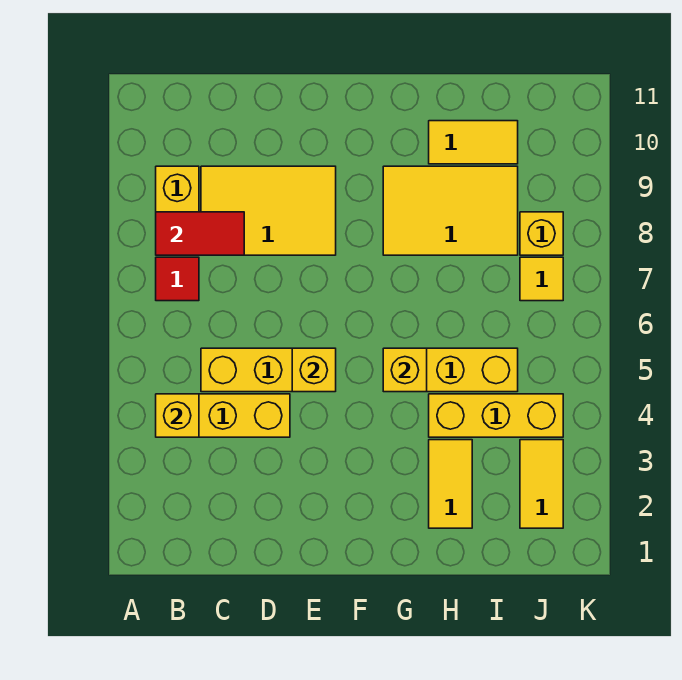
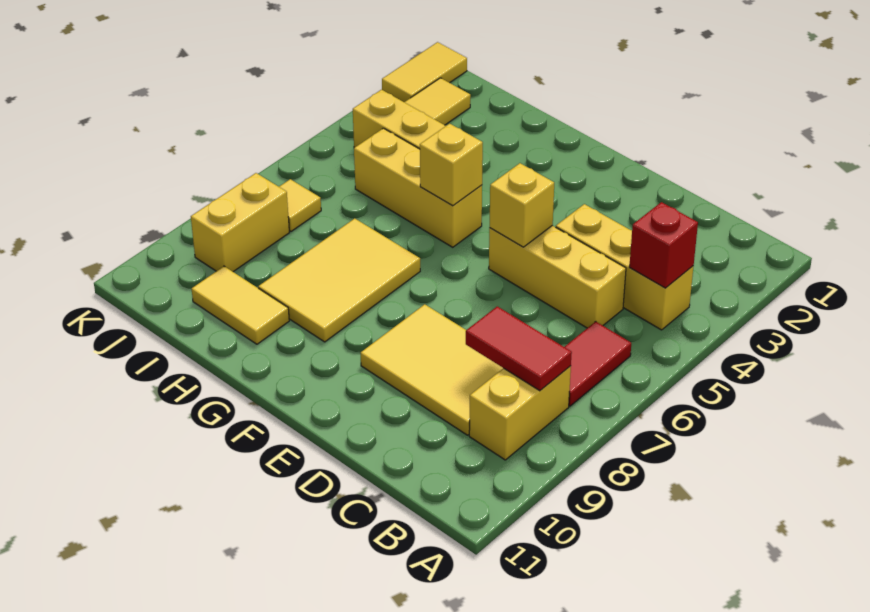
yellow 1x1 brick [156,394,199,437] -> red 1x1 brick [629,202,698,288]
red 1x1 tile [156,257,199,301] -> red 1x2 tile [565,321,631,406]
yellow 2x3 tile [383,166,518,255] -> yellow 2x3 tile turned to [258,218,420,342]
yellow 1x2 tile [429,440,472,528] -> yellow 1x2 tile moved to [382,42,467,102]
yellow 1x1 brick [520,212,563,255] -> yellow 1x2 brick [191,173,289,272]

